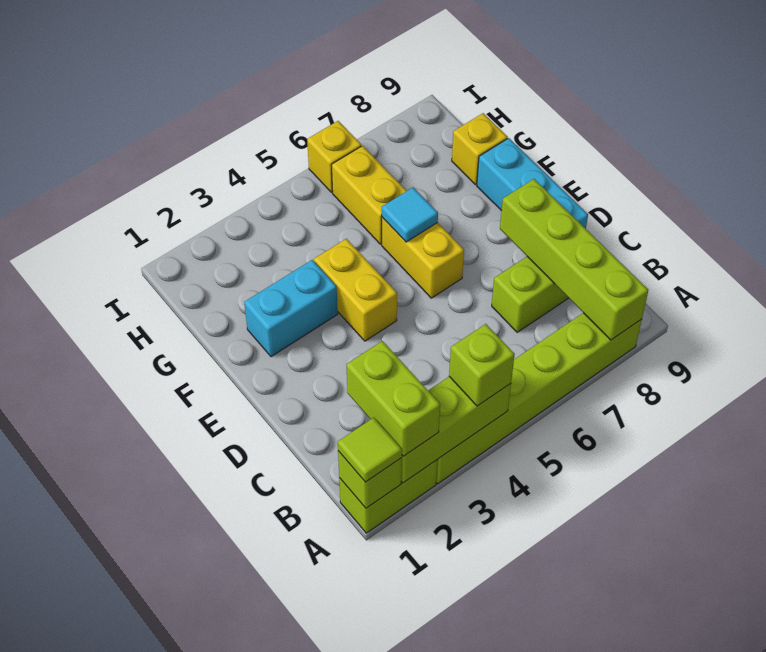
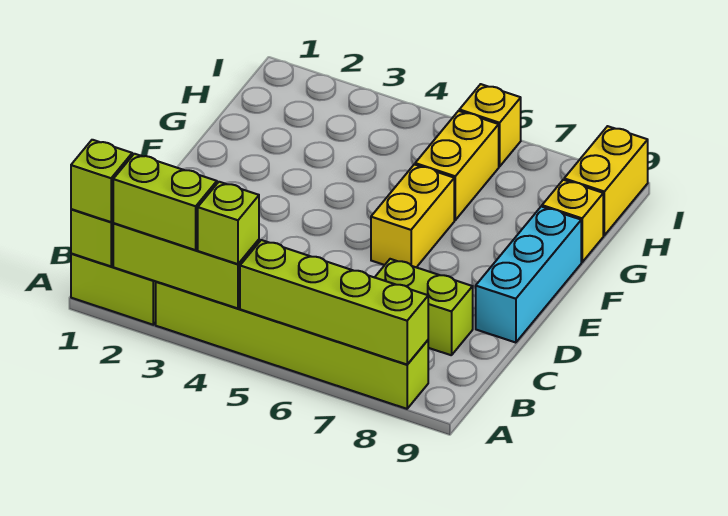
lime 1x1 tile [338,418,402,482] -> lime 1x1 brick [71,140,132,222]
lime 1x2 brick [347,341,440,456] -> lime 1x2 brick turned to [113,154,217,250]
lime 1x4 brick [500,179,648,340] -> lime 1x4 brick turned to [240,240,428,364]
yellow 1x2 brick [314,239,397,341] -> yellow 1x2 brick moved to [564,126,648,235]
cyan 1x2 brick [244,260,338,357] -> none
cyan 1x1 tile [382,187,438,242] -> none

